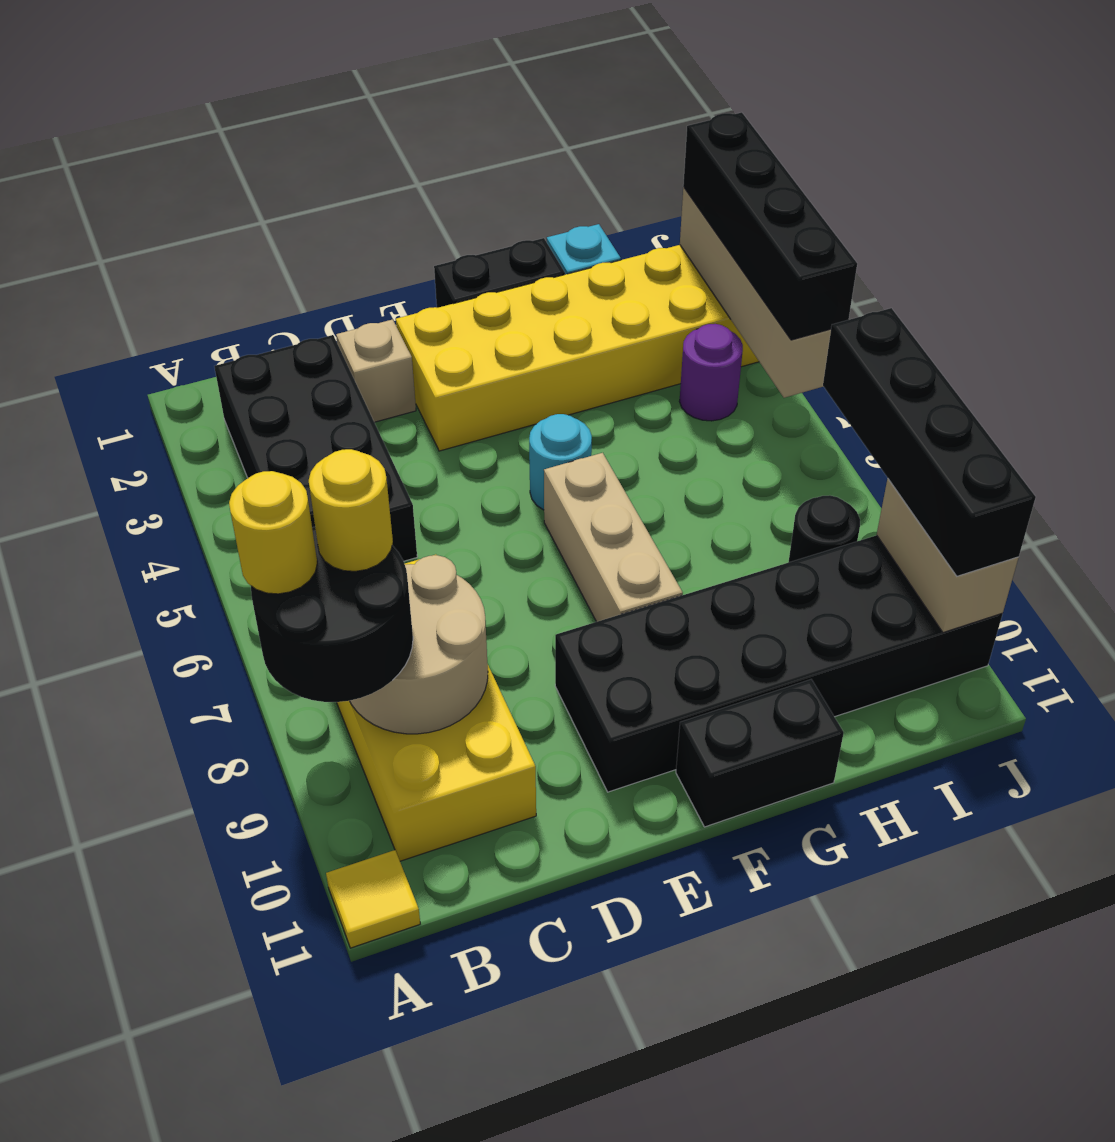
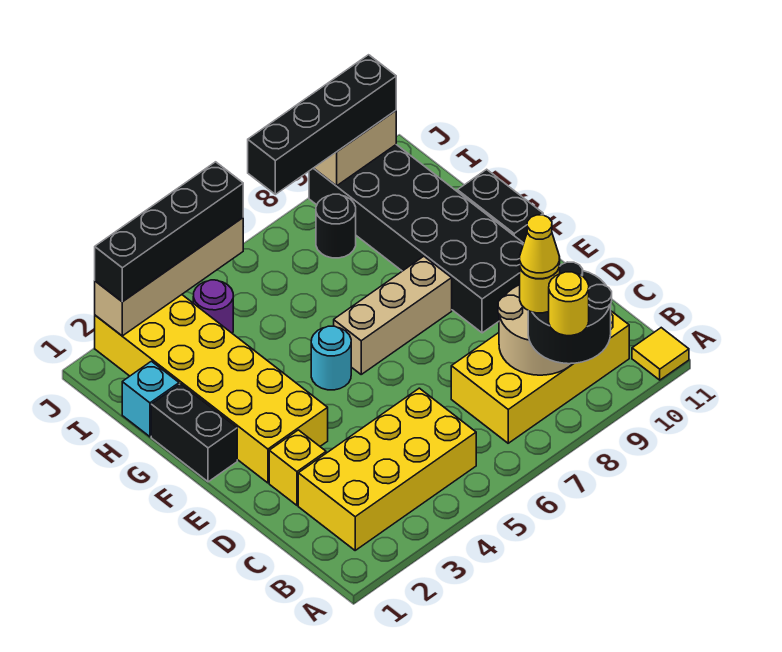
black 2x4 brick [214,335,417,561] -> yellow 2x4 brick [298,388,476,550]
none -> yellow 1x1 cone [520,215,560,279]
tan 1x1 brick [336,319,416,422] -> yellow 1x1 brick [269,430,326,505]

